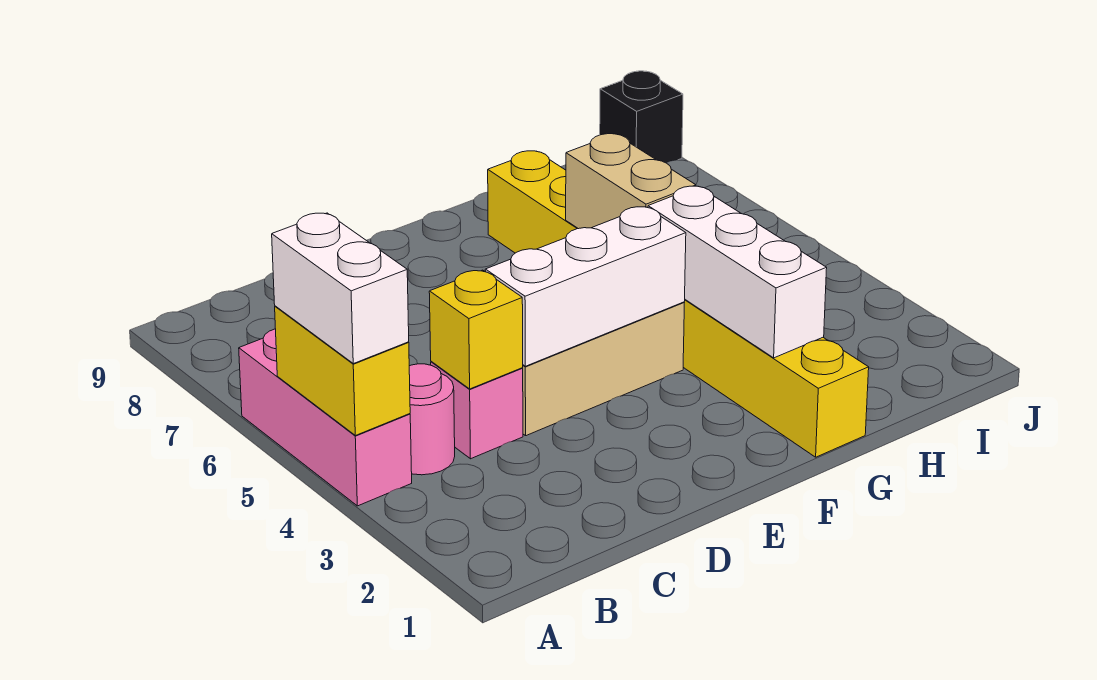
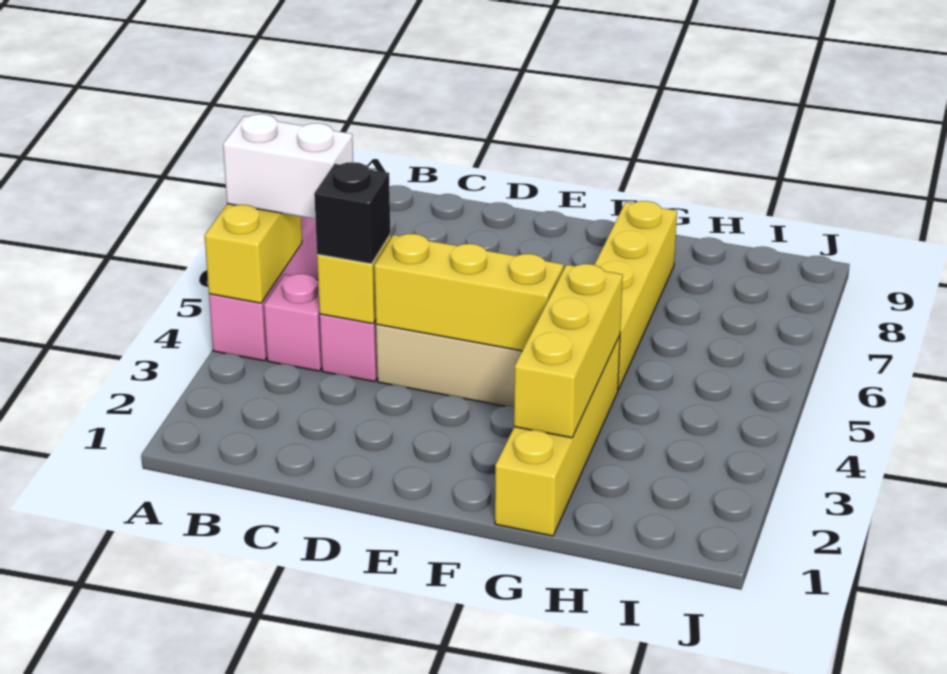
white 1x2 brick [272,213,409,364] -> white 1x2 brick turned to [223,114,353,219]
pink 1x1 round brick [409,364,455,475] -> pink 1x1 brick [264,274,322,371]
white 1x3 brick [485,207,686,366] -> yellow 1x3 brick [374,234,564,351]
white 1x3 brick [648,186,827,358] -> yellow 1x3 brick [514,264,623,438]
tan 1x2 brick [566,134,696,229] -> none
black 1x1 brick [600,71,683,163] -> black 1x1 brick moved to [314,162,390,264]

